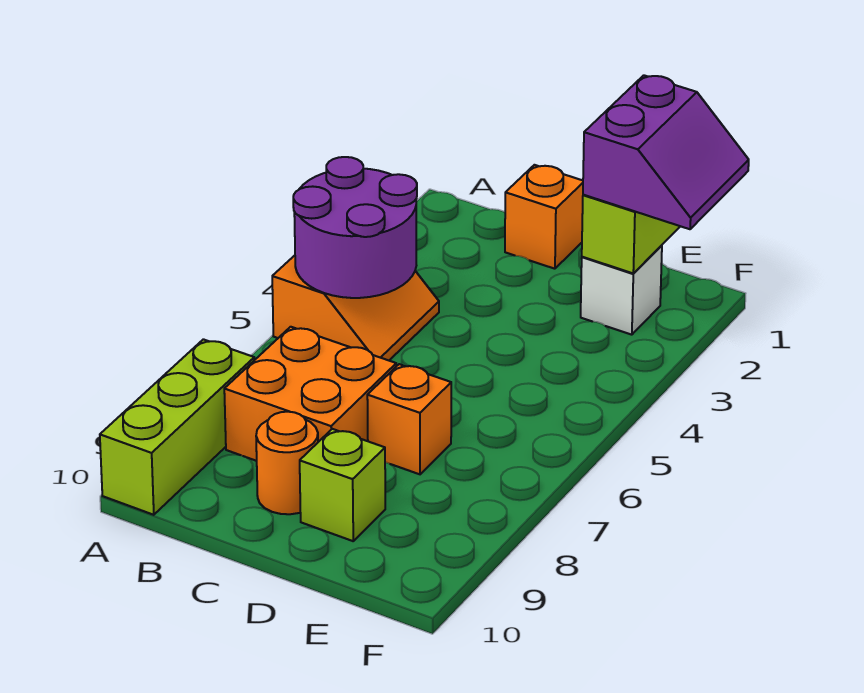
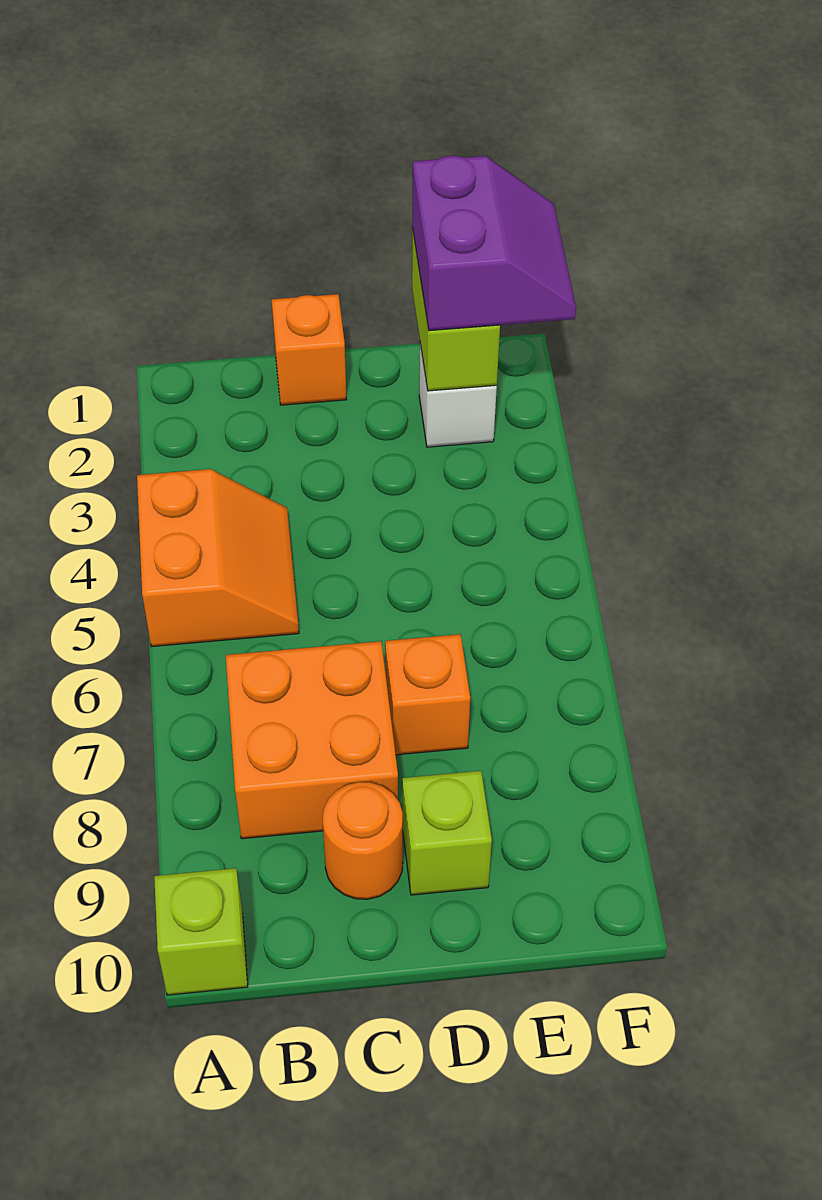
purple 2x2 round brick [293,157,417,298] -> none
lime 1x3 brick [100,339,254,515] -> lime 1x1 brick [154,868,248,995]

